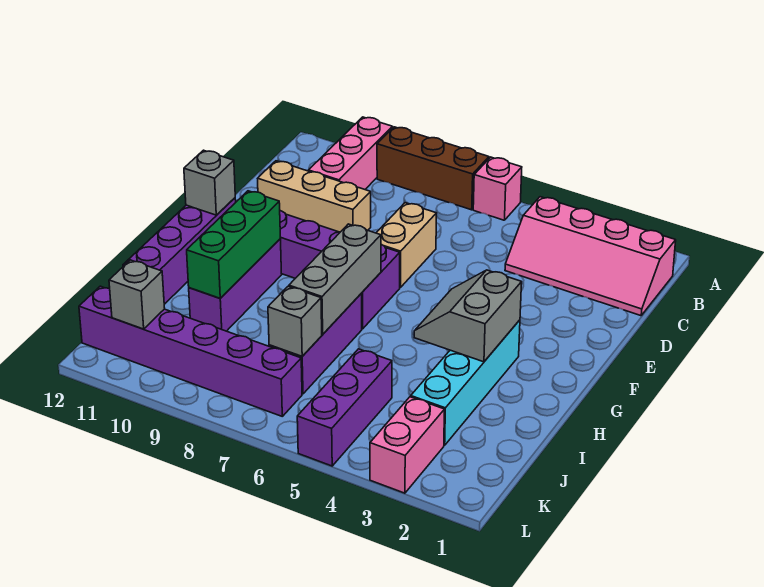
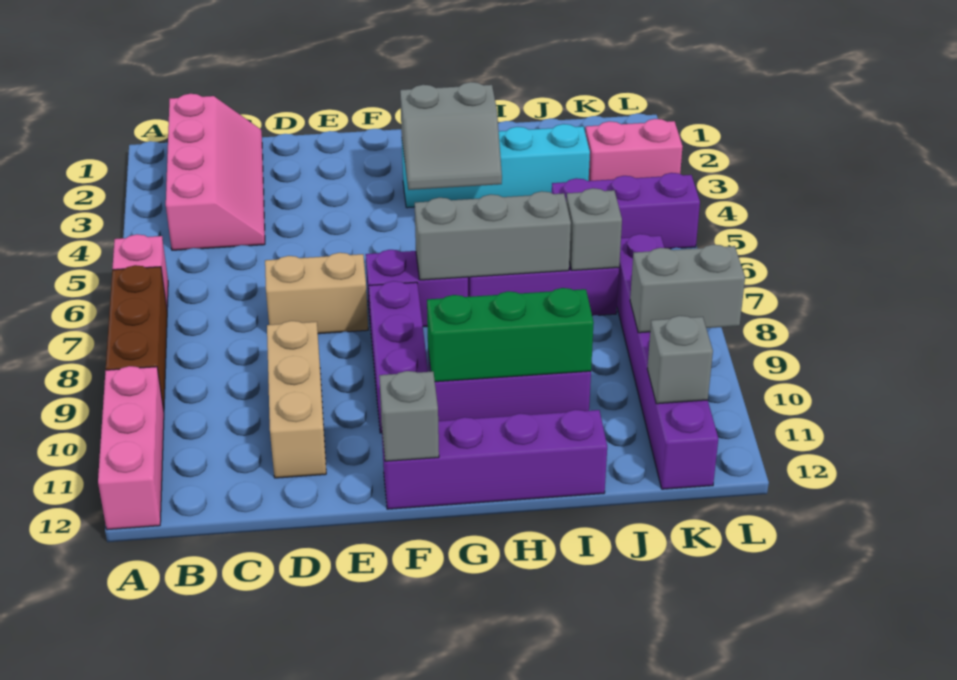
pink 1x3 brick [308,117,393,189] -> pink 1x3 brick turned to [98,366,164,530]
none -> grey 1x2 brick [630,245,745,333]

